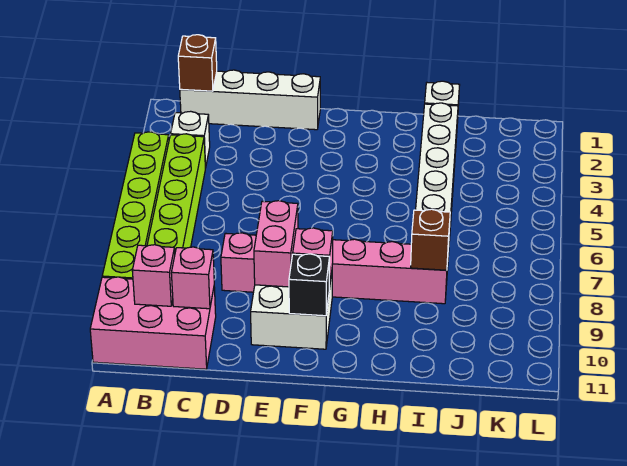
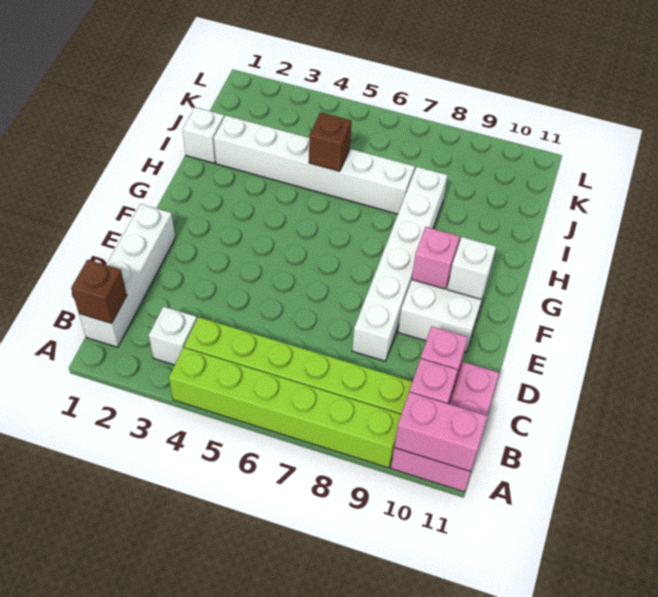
pink 1x6 brick [221,233,448,304] -> white 1x6 brick [352,167,448,361]
pink 1x2 brick [254,201,298,287] -> pink 1x2 brick moved to [394,392,487,472]
black 1x1 brick [289,254,330,316] -> white 1x1 brick [447,237,496,299]
brown 1x1 brick [411,209,450,270] -> brown 1x1 brick moved to [309,112,352,171]

